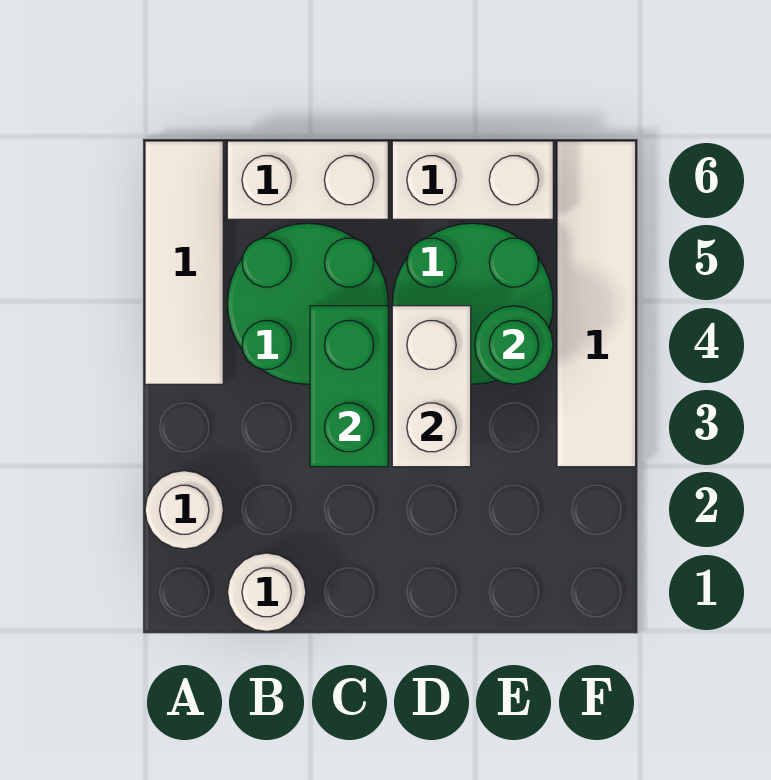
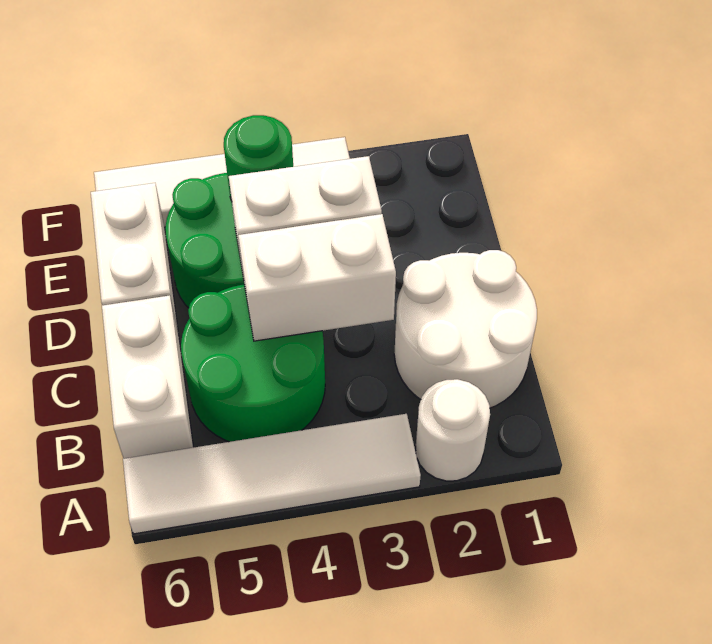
white 1x3 tile [145,141,223,384] -> white 1x4 tile [123,414,421,534]
white 1x1 round brick [227,553,306,631] -> white 2x2 round brick [394,250,537,408]
green 1x2 brick [310,306,388,467] -> white 1x2 brick [238,214,396,341]

